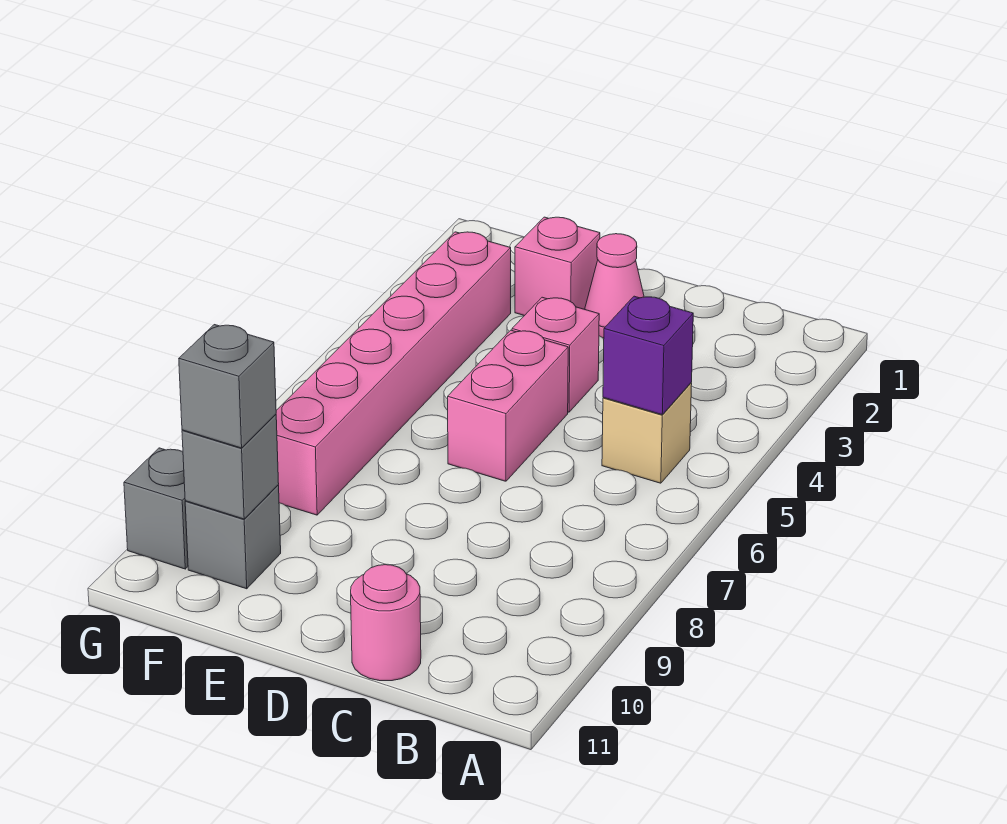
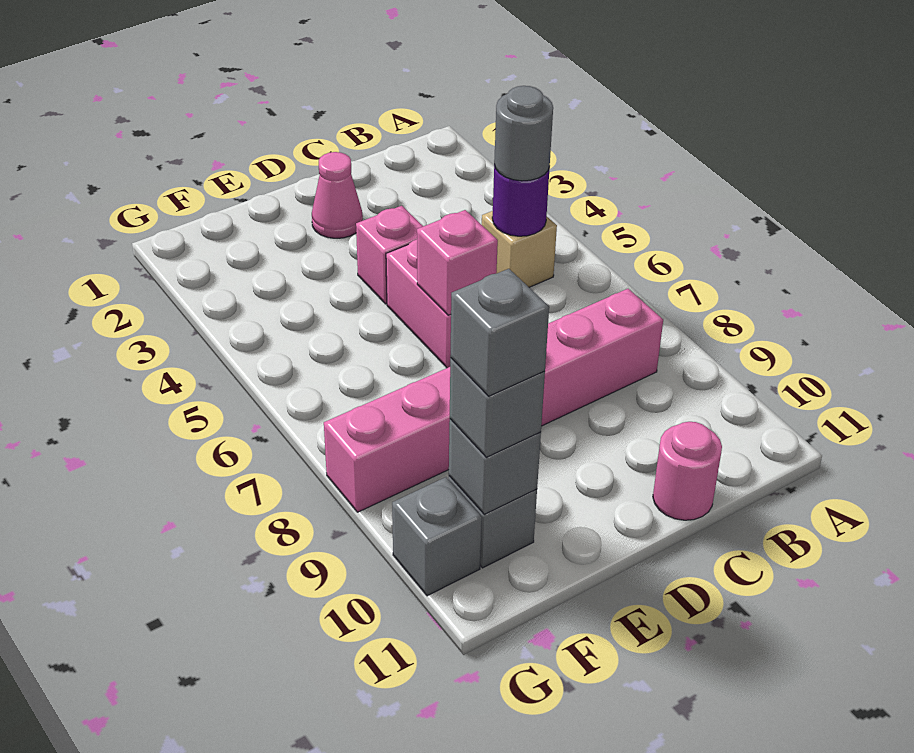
purple 1x1 brick [603,296,693,415] -> purple 1x1 round brick [492,165,550,236]
none -> grey 1x1 round brick [494,86,553,181]
pink 1x1 brick [515,217,600,316] -> pink 1x1 brick moved to [417,210,498,315]
pink 1x6 brick [276,232,511,515] -> pink 1x6 brick turned to [324,289,663,512]
none -> grey 1x1 brick [450,269,549,396]

